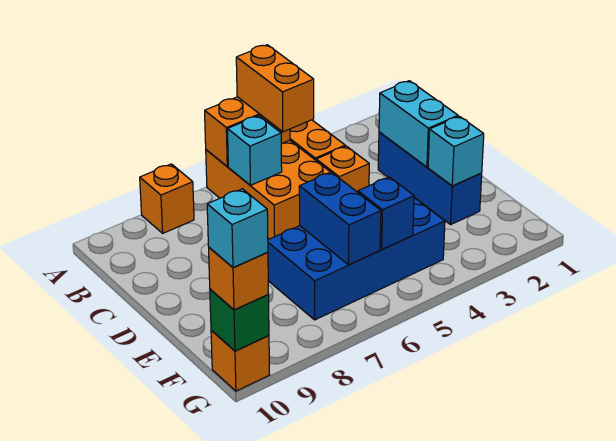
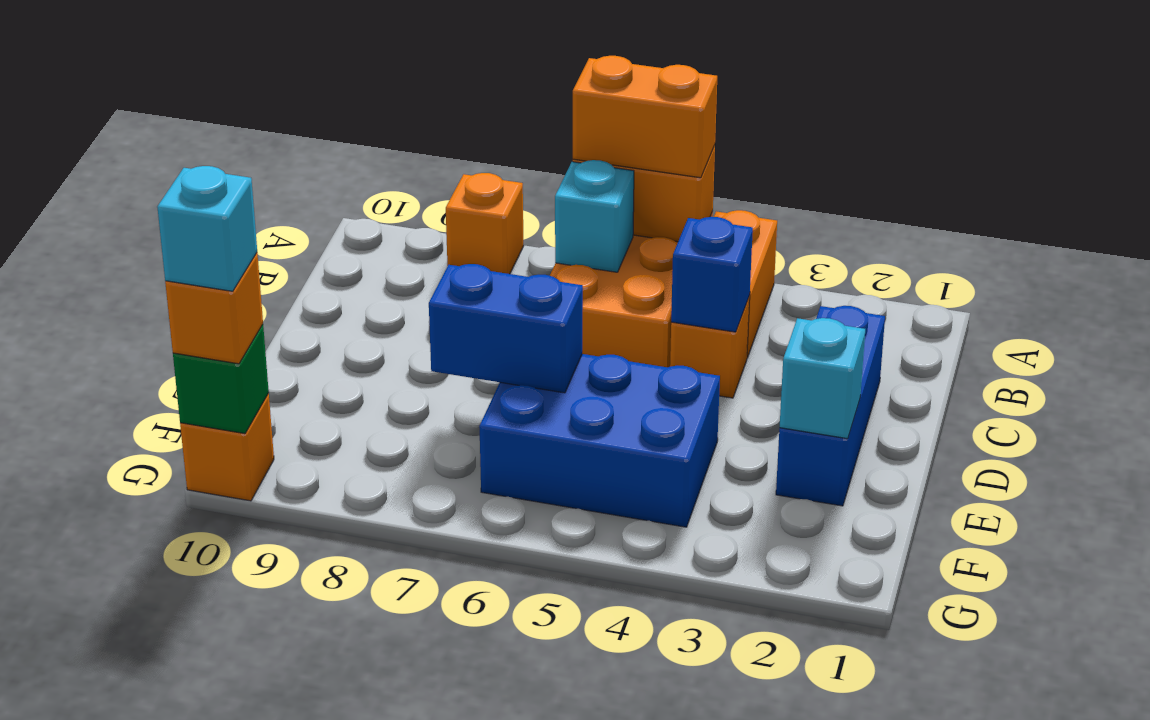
orange 1x2 brick [236,45,314,132] -> orange 1x2 brick turned to [573,56,717,178]
cyan 1x2 brick [379,81,458,167] -> none
blue 2x4 brick [268,198,445,320] -> blue 2x3 brick [479,354,720,527]
blue 1x2 brick [299,172,381,265] -> blue 1x2 brick turned to [429,264,583,393]
blue 1x1 brick [358,177,414,249] -> blue 1x1 brick moved to [671,217,753,332]

